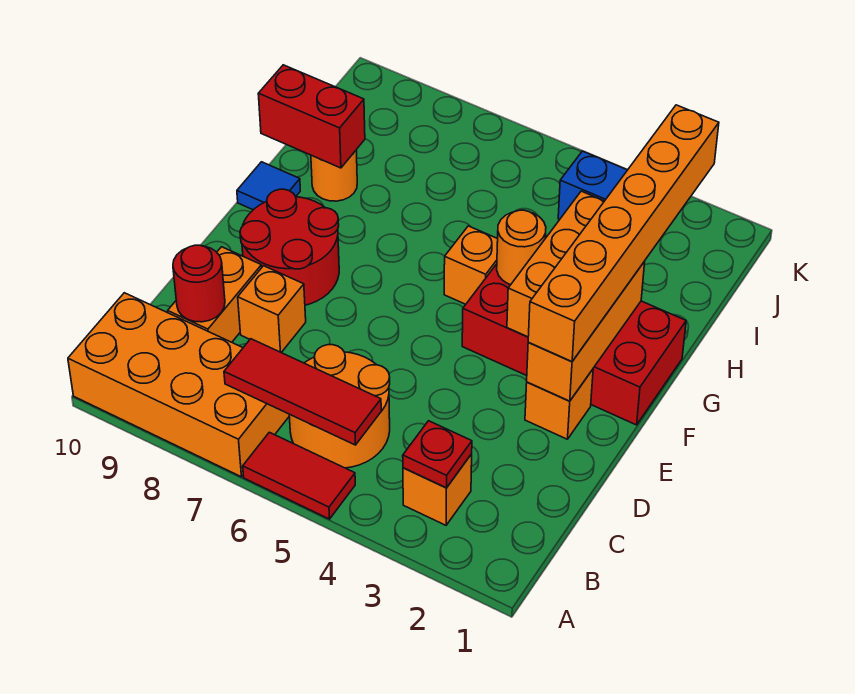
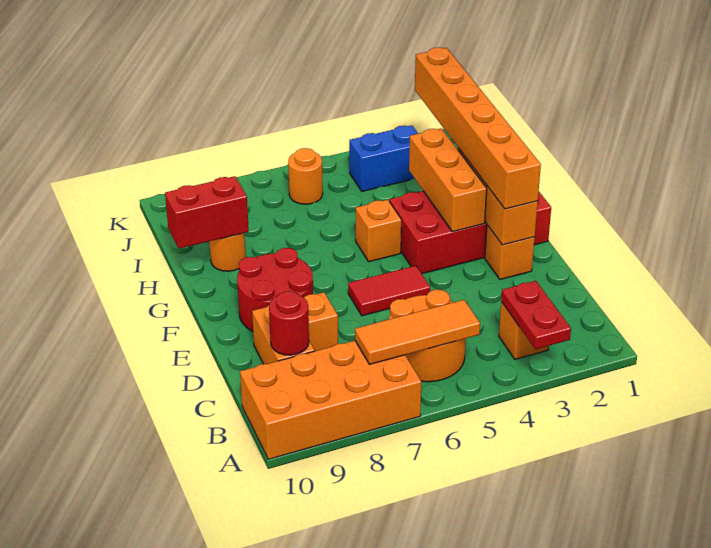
red 1x2 tile [243,432,355,519] -> red 1x2 tile moved to [348,266,430,316]
red 1x1 plate [403,421,472,488] -> red 1x2 plate [501,281,571,349]
red 1x3 tile [224,339,381,445] -> orange 1x3 tile [355,300,480,364]
orange 1x1 round brick [497,210,546,285] -> orange 1x1 round brick moved to [288,148,323,204]
blue 1x1 tile [237,162,300,210] -> none

